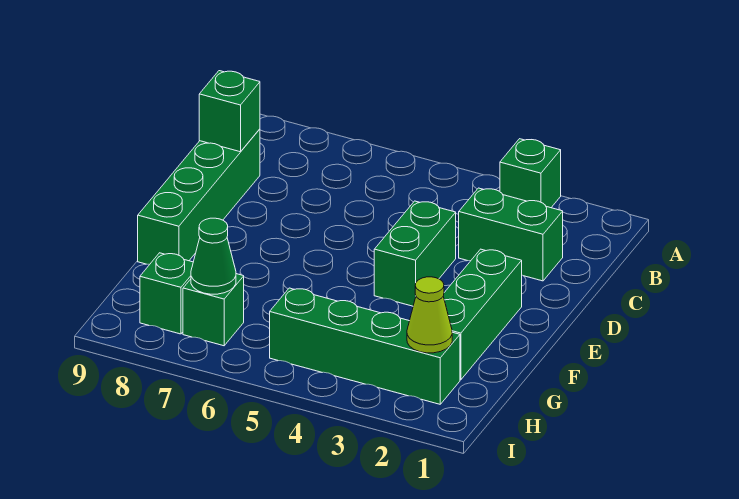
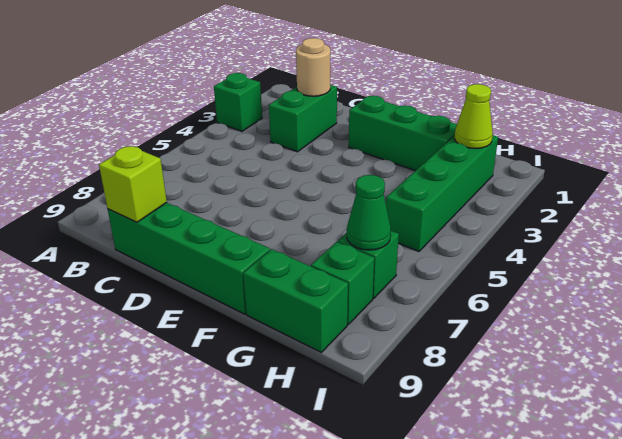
none -> tan 1x1 round brick [296,38,330,96]
green 1x1 brick [199,71,260,152] -> lime 1x1 brick [99,146,167,222]
green 1x2 brick [374,201,456,306] -> green 1x2 brick moved to [243,249,348,352]

